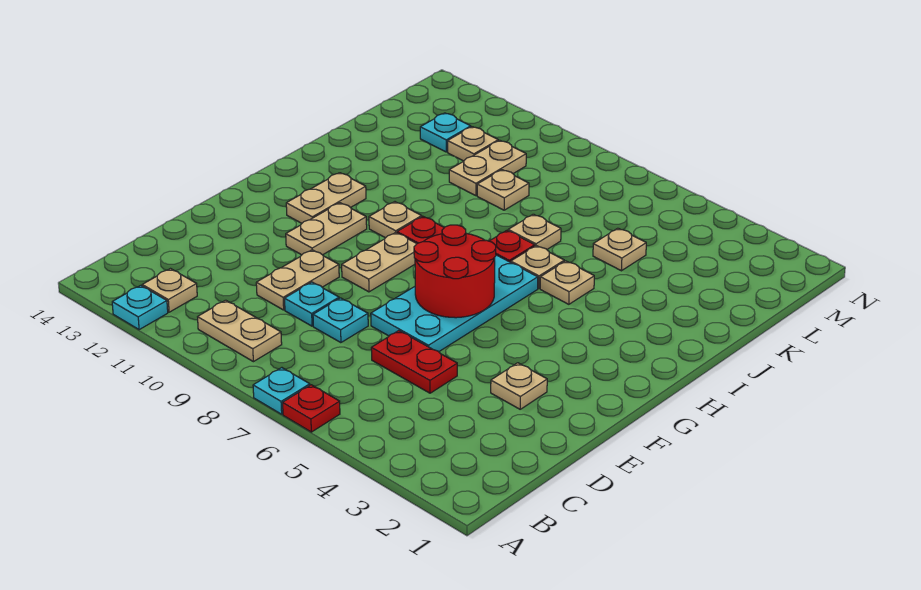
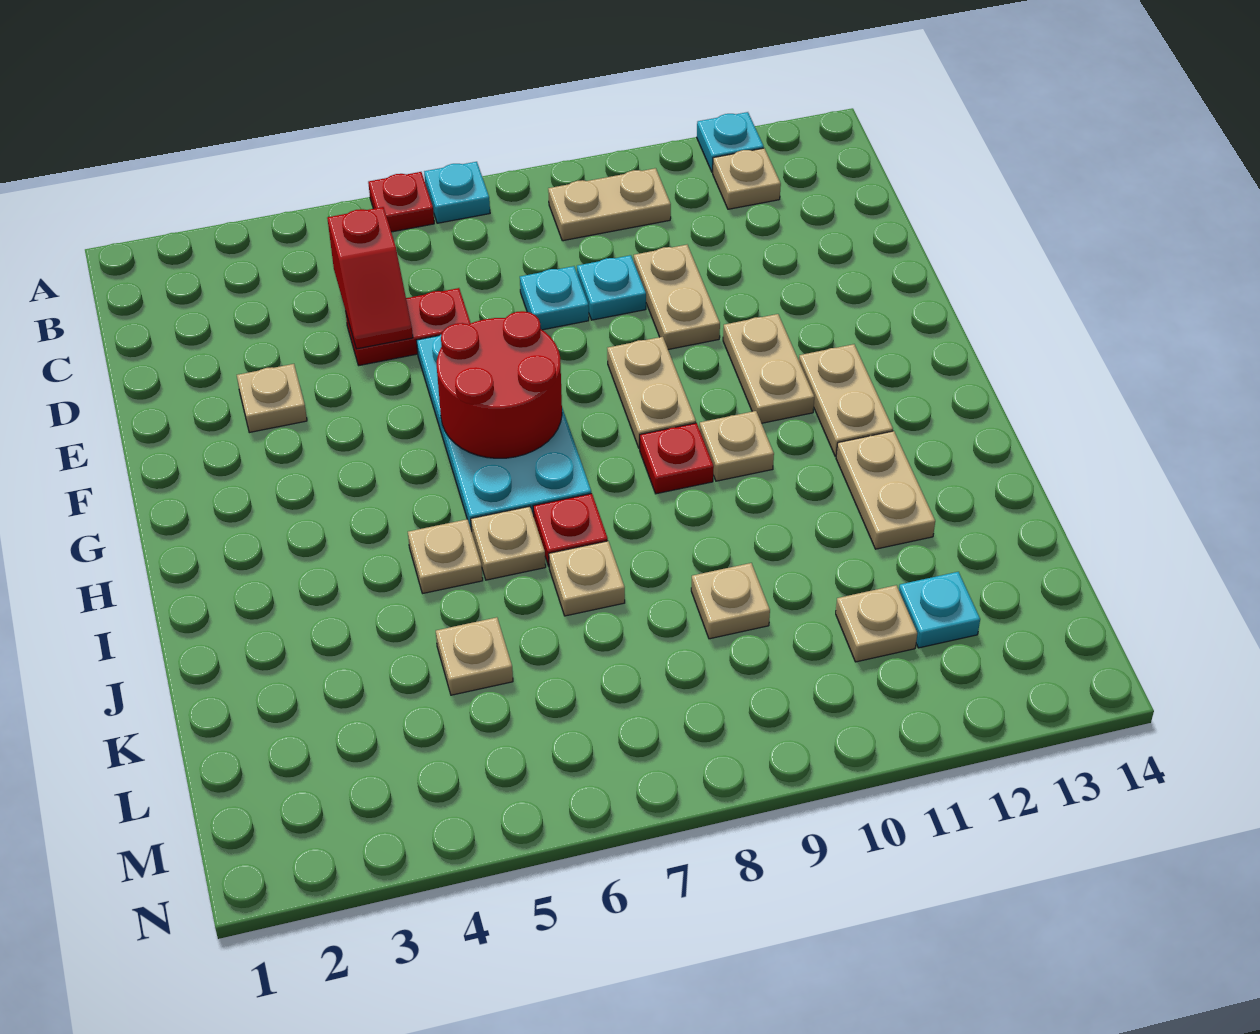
none -> red 1x2 slope [327,207,413,349]
tan 1x2 plate [449,140,526,196] -> tan 1x2 plate moved to [836,431,935,549]

